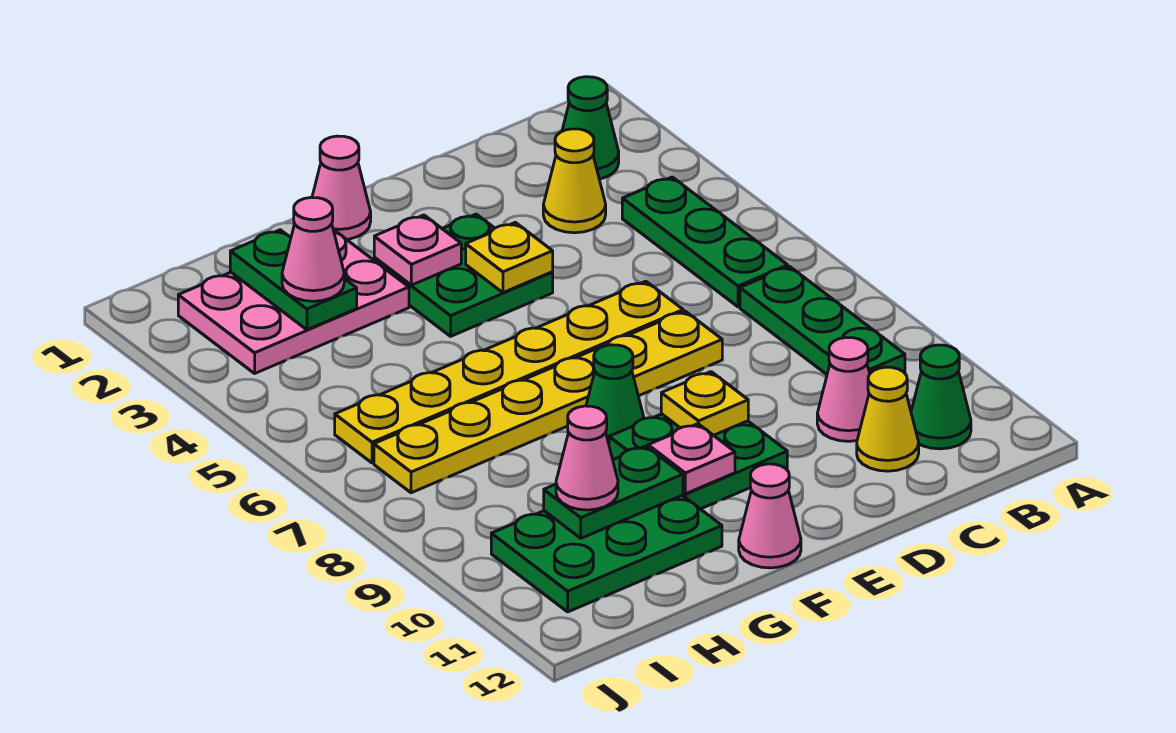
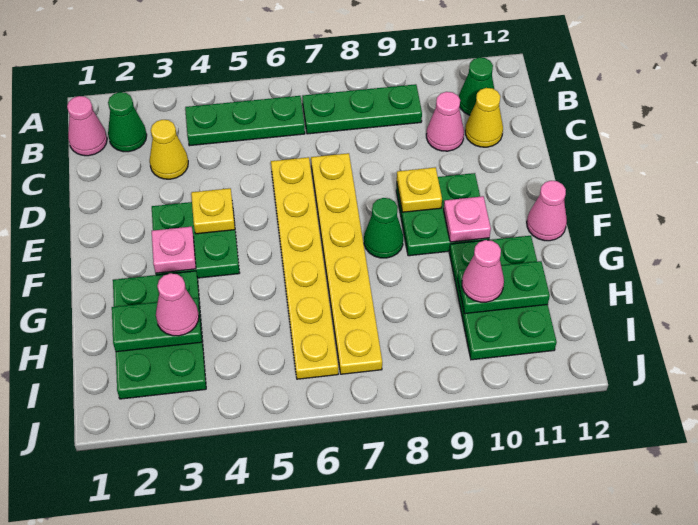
pink 1x1 cone [312,136,371,239] -> pink 1x1 cone moved to [67,96,107,156]
pink 2x3 plate [178,230,409,373] -> green 2x3 plate [113,271,206,399]
green 1x2 plate [544,446,683,538] -> green 1x2 plate turned to [458,261,550,314]

